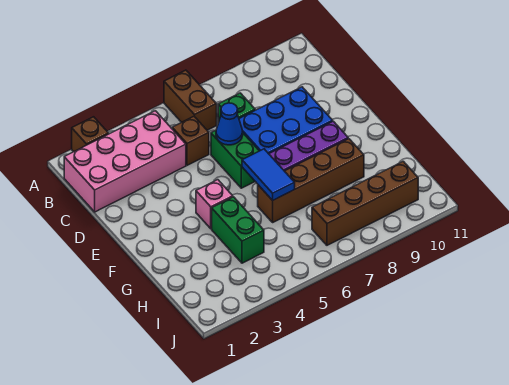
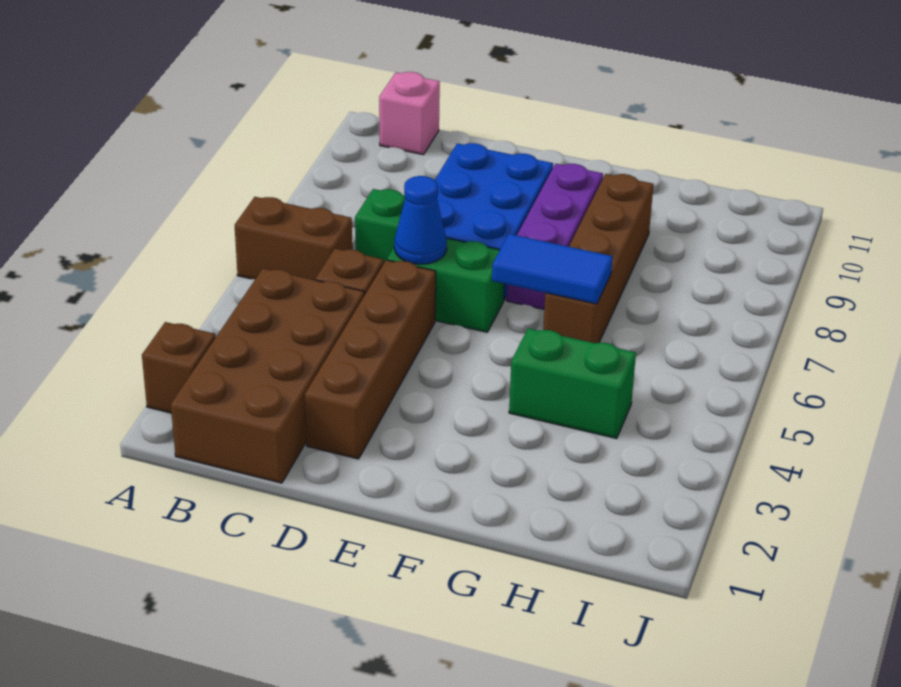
pink 2x4 brick [64,111,186,212] -> brown 2x4 brick [171,269,364,483]
pink 1x1 brick [196,180,233,229] -> pink 1x1 brick moved to [379,72,440,155]
brown 1x4 brick [312,161,418,245] -> brown 1x4 brick moved to [305,260,436,459]

